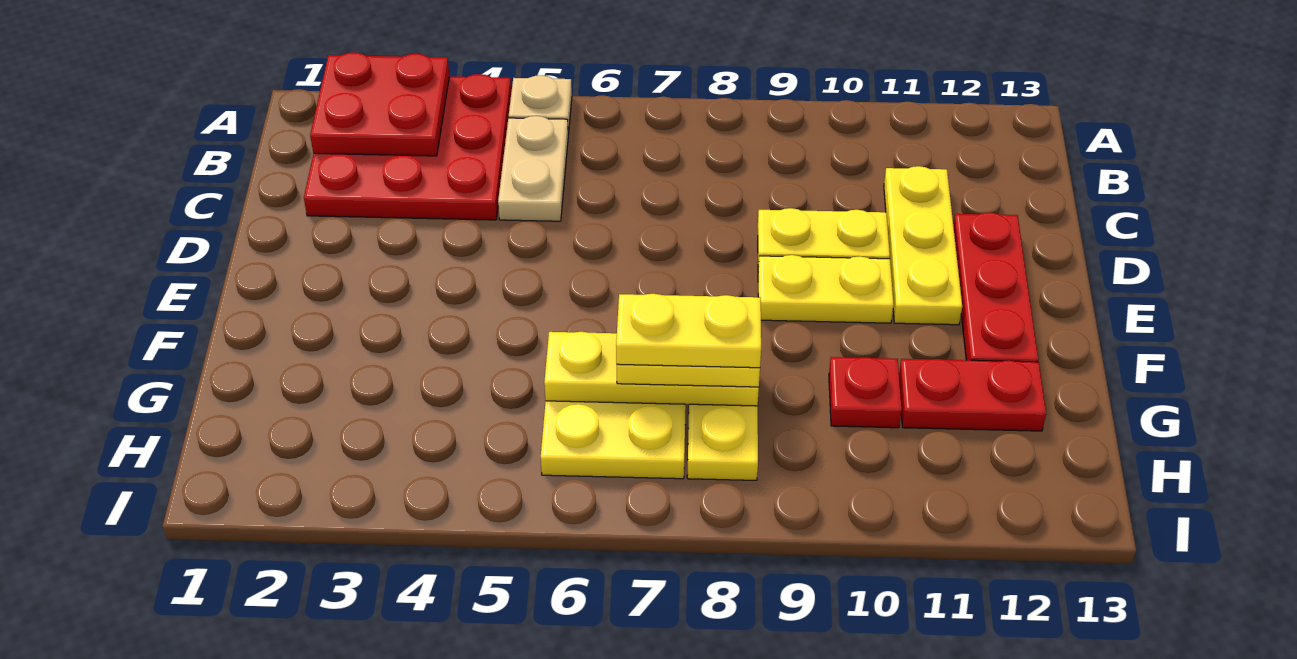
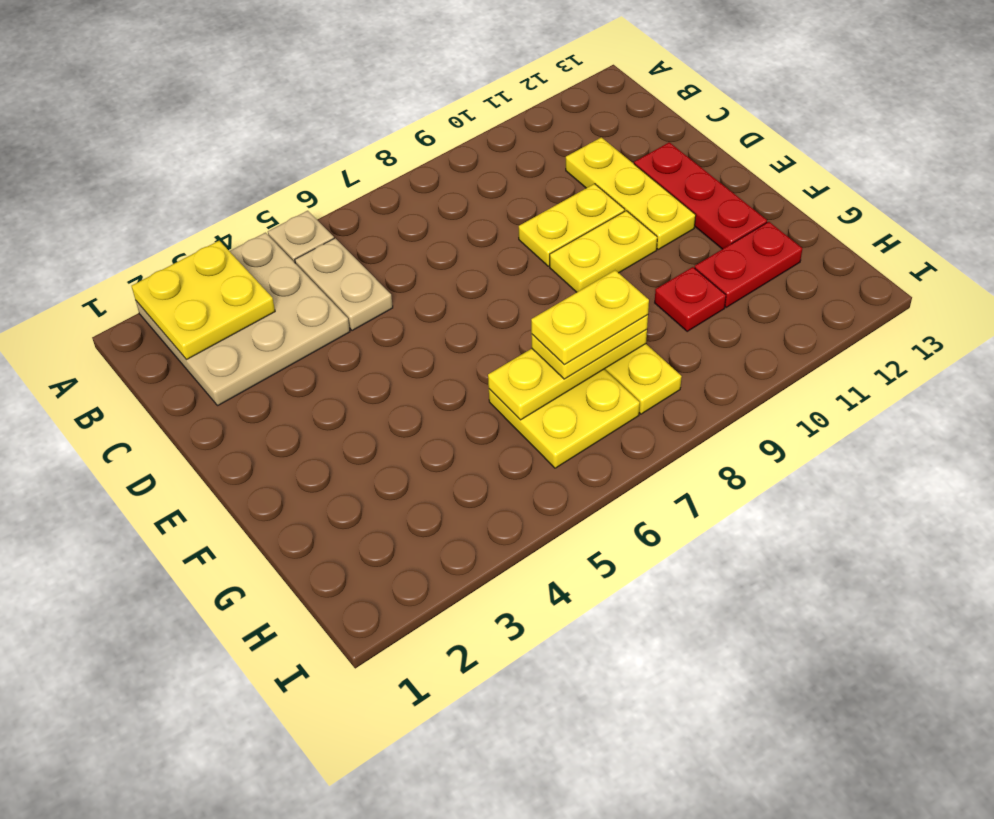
red 3x3 plate [304,74,511,220] -> tan 3x3 plate [136,233,350,406]
red 2x2 plate [310,52,449,156] -> yellow 2x2 plate [132,241,275,360]

